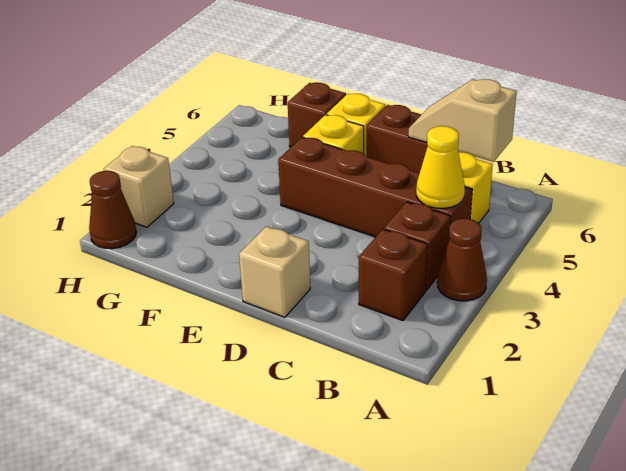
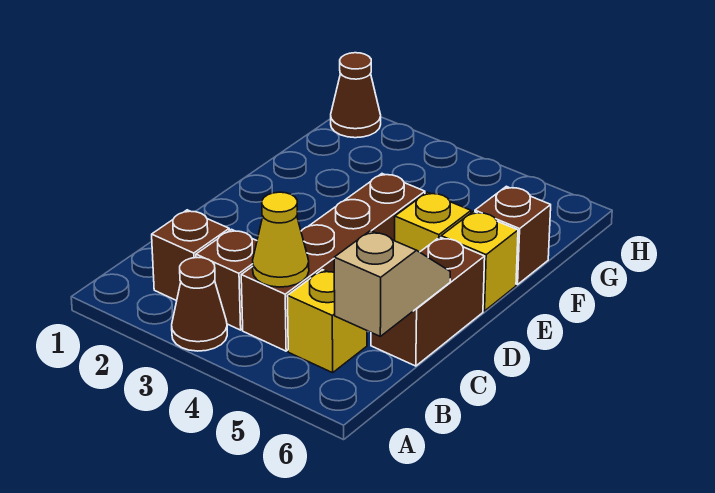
tan 1x1 brick [239,226,310,317] -> none
tan 1x1 brick [104,146,174,227] -> none

